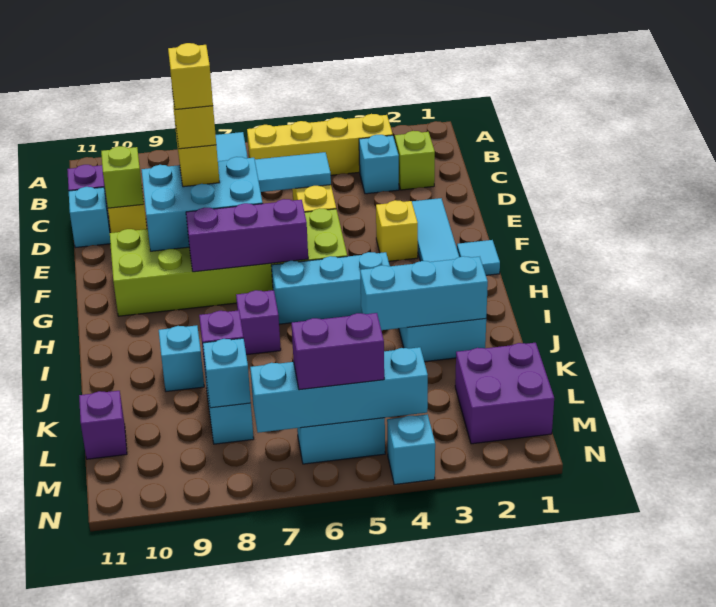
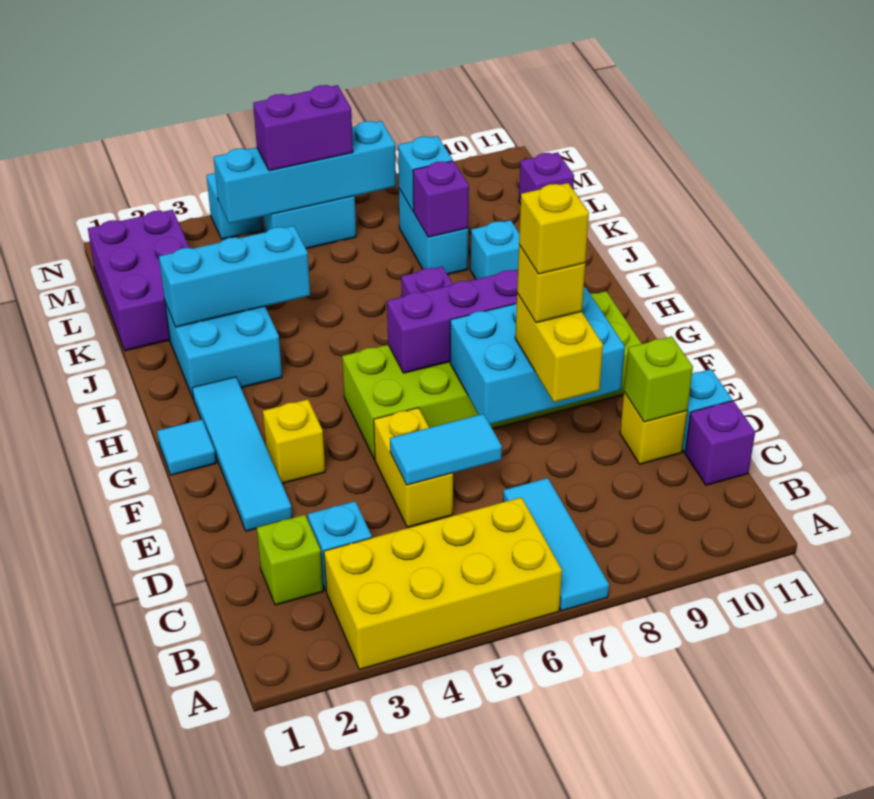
yellow 1x4 brick [247,114,393,175] -> yellow 2x4 brick [324,497,562,670]
cyan 1x3 brick [271,252,390,324] -> none
purple 2x2 brick [455,343,554,444] -> purple 2x3 brick [88,210,189,351]

